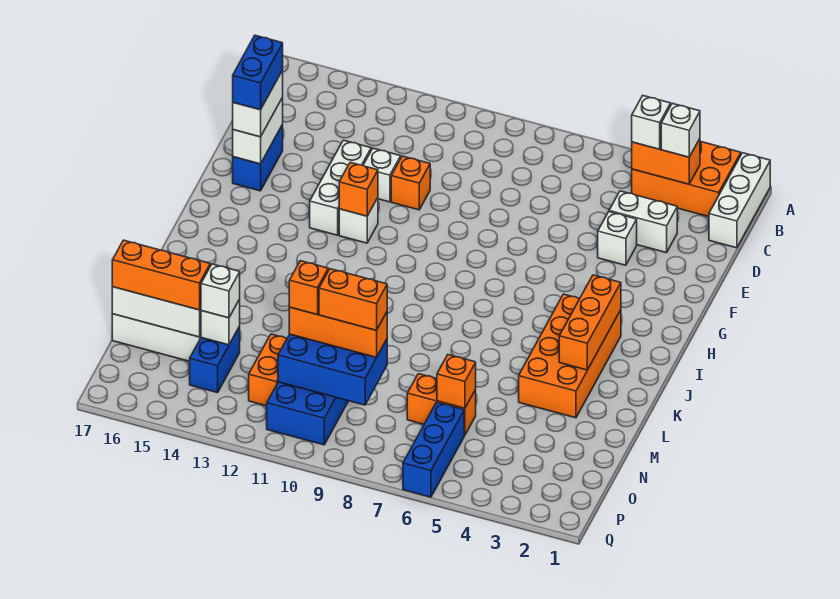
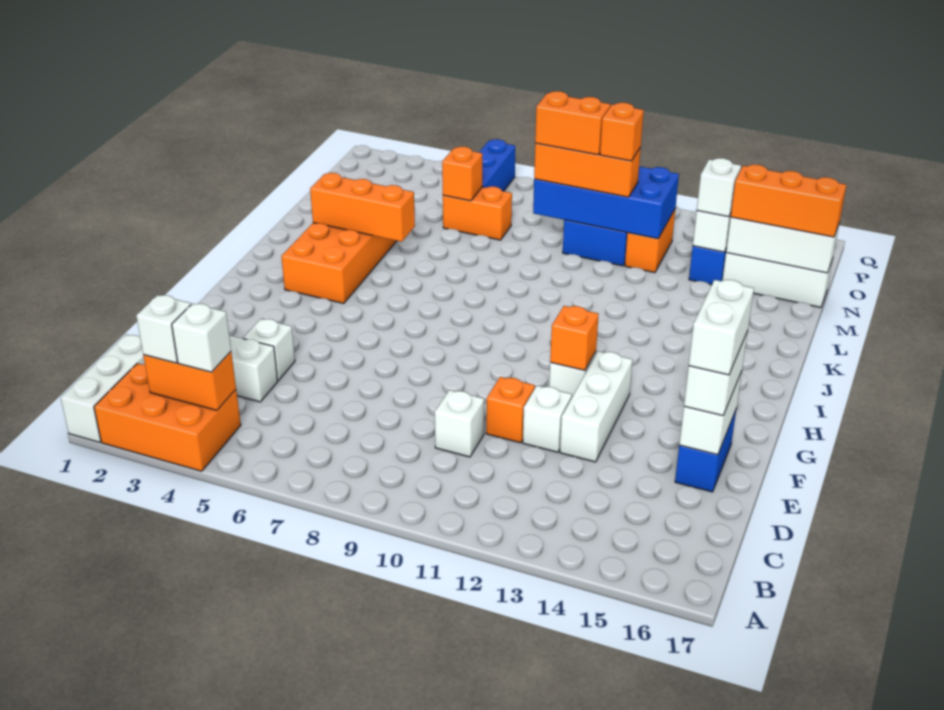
none -> white 1x1 brick [435,390,484,457]
blue 1x2 brick [233,35,283,110] -> white 1x2 brick [689,280,754,375]
orange 1x3 brick [559,275,621,370] -> orange 1x3 brick turned to [310,173,415,242]
blue 2x3 brick [278,334,387,405] -> blue 2x4 brick [533,166,679,239]

